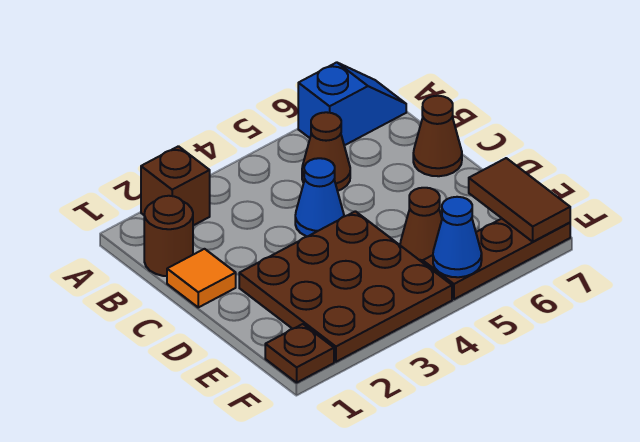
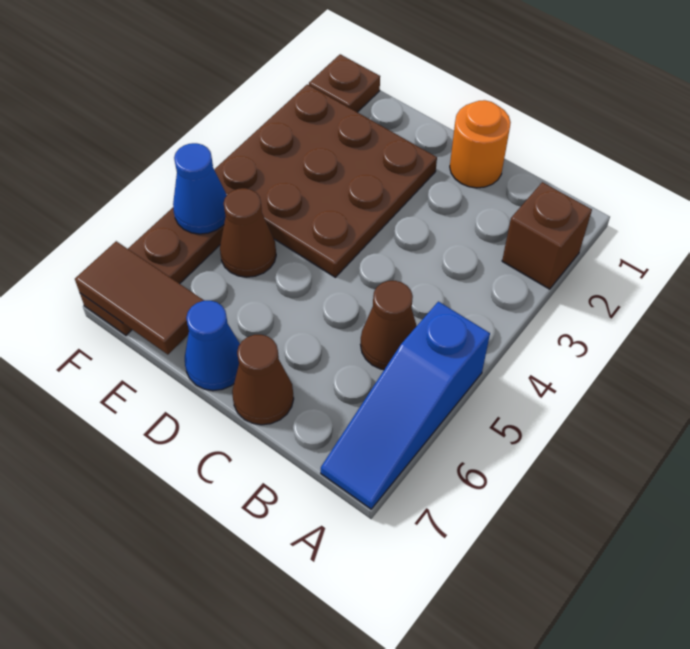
blue 1x2 slope [298,62,406,145] -> blue 1x3 slope [321,302,490,509]
brown 1x1 round brick [144,196,193,276] -> none
orange 1x1 tile [167,249,236,307] -> orange 1x1 round brick [450,100,511,188]
blue 1x1 cone [295,158,344,237] -> blue 1x1 cone moved to [185,301,240,391]

